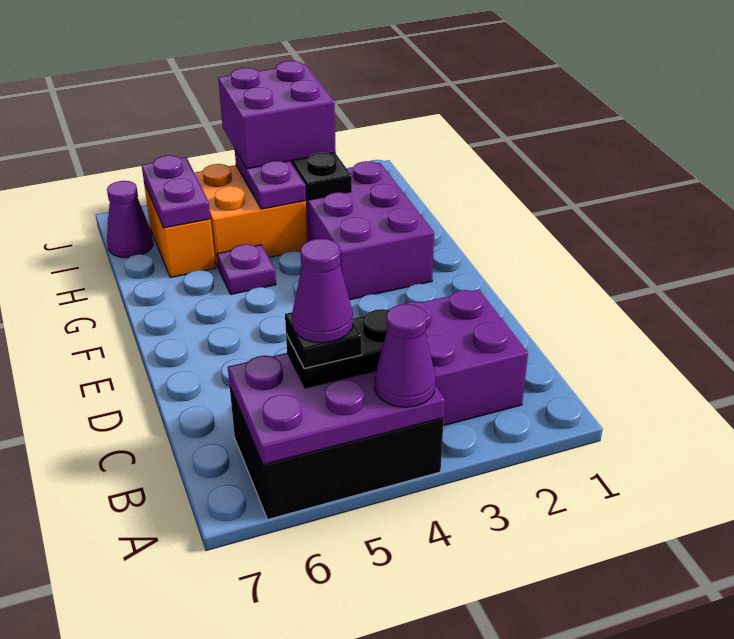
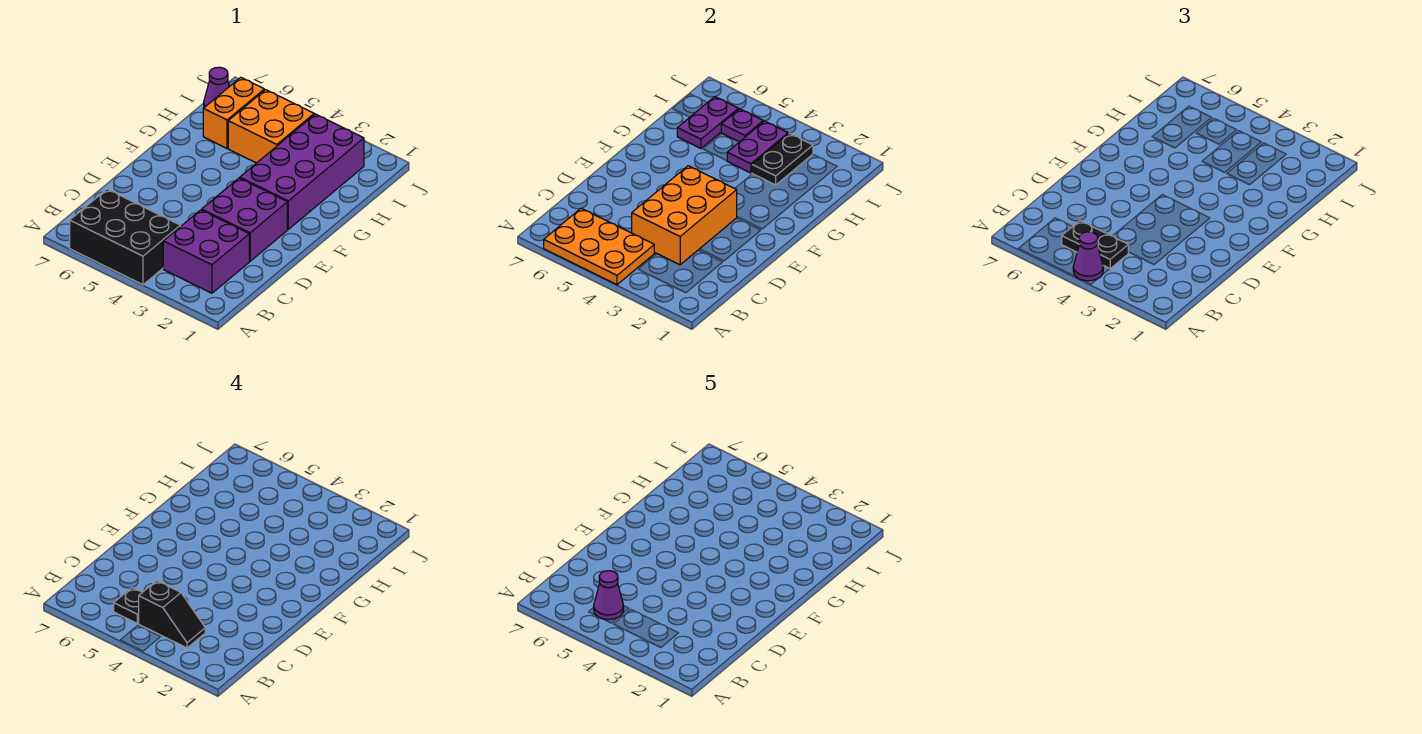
purple 2x3 plate [228,353,445,465] -> orange 2x3 plate [544,208,654,285]
none -> black 1x2 slope [139,581,205,648]
none -> orange 2x3 brick [632,166,737,265]
purple 2x3 brick [306,161,434,300] -> purple 2x4 brick [240,114,364,229]
purple 1x1 plate [217,244,276,294] -> purple 1x1 plate moved to [721,109,764,142]
purple 2x2 brick [218,61,336,169] -> purple 2x2 brick moved to [202,178,287,261]

